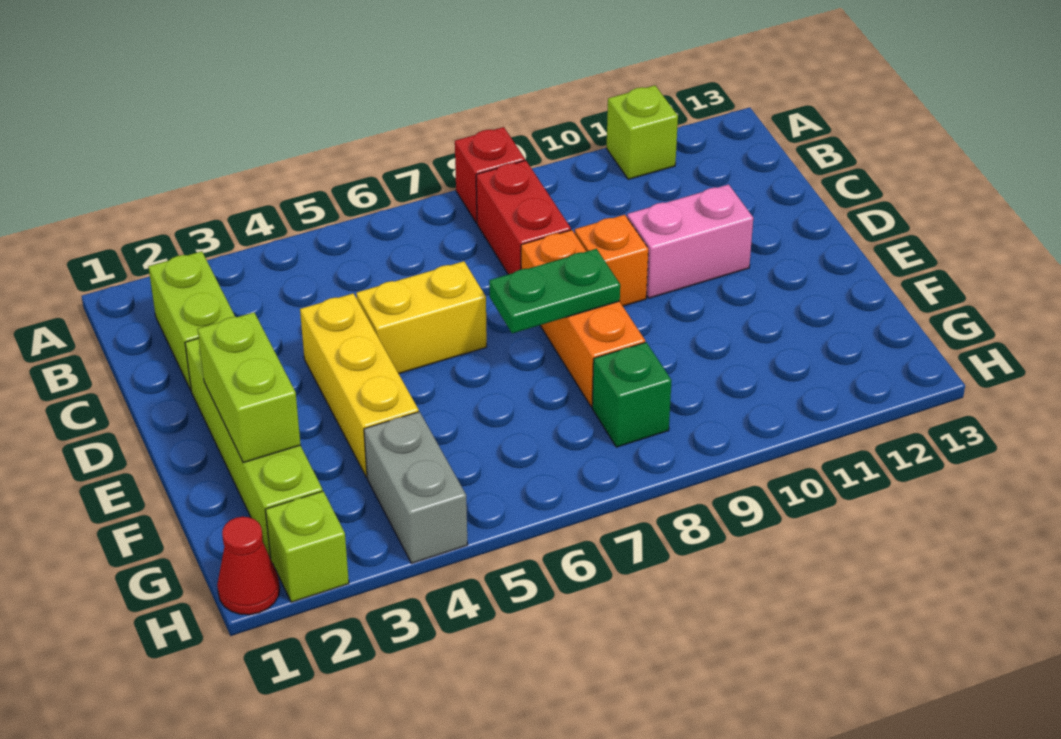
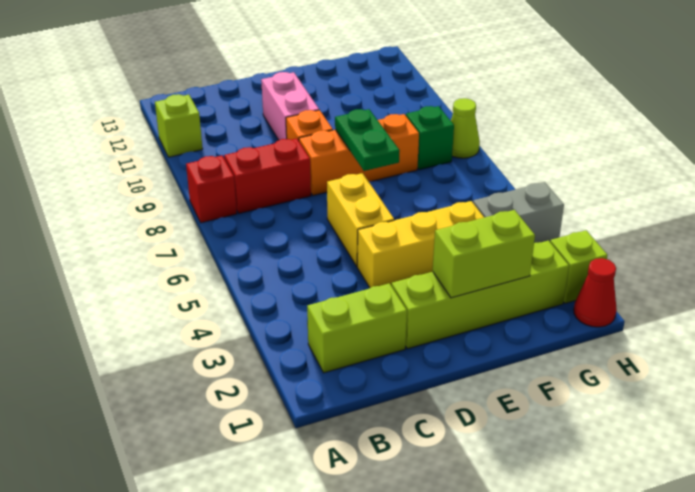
none -> lime 1x1 cone [451,98,480,158]

